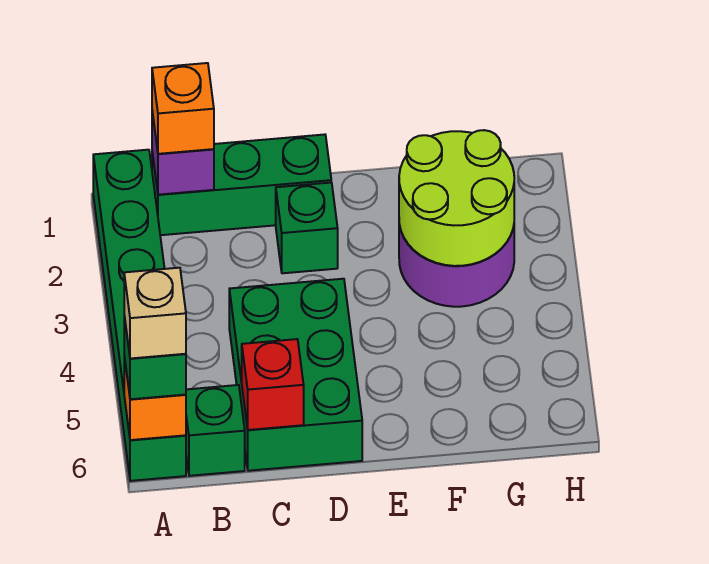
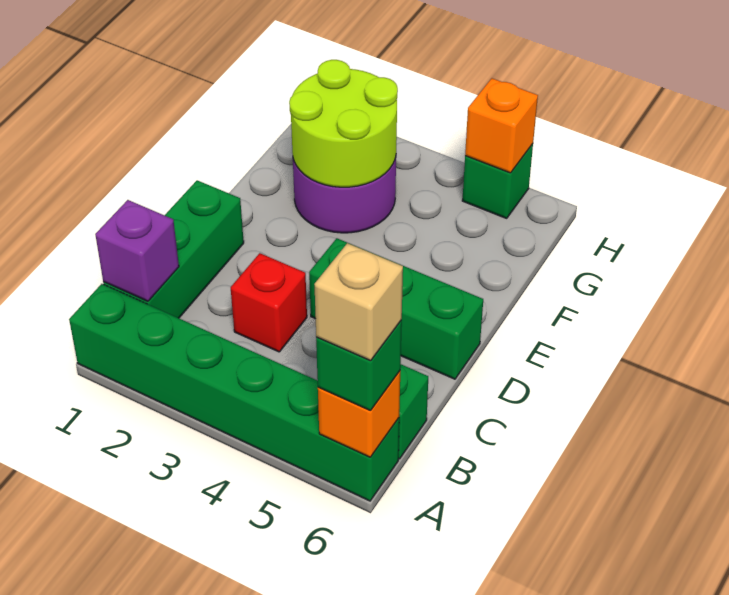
orange 1x1 brick [152,63,214,154] -> orange 1x1 brick moved to [465,78,538,173]
green 2x3 brick [229,279,362,471] -> green 1x3 brick [309,238,483,379]
red 1x1 brick [242,339,304,430] -> red 1x1 brick moved to [231,253,307,352]
green 1x1 brick [276,183,338,273] -> green 1x1 brick moved to [462,144,533,218]

